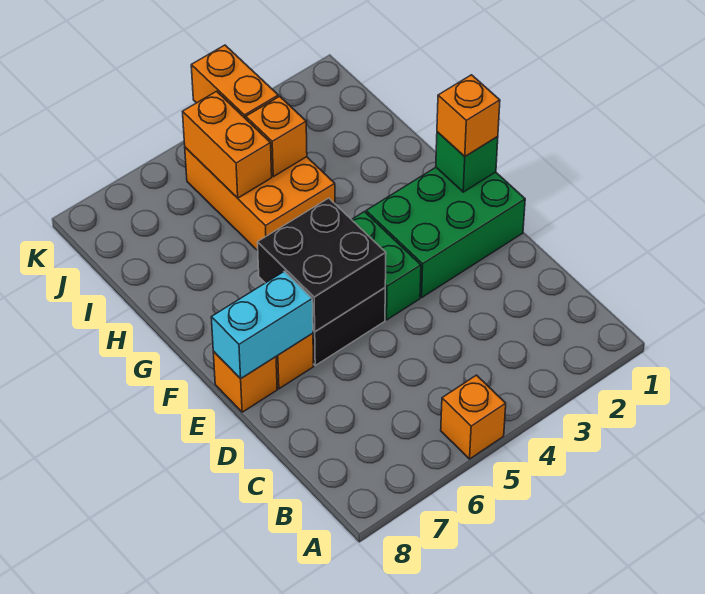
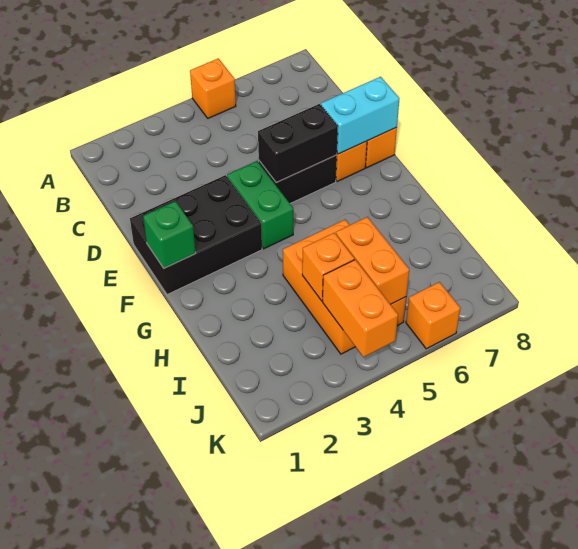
green 2x3 brick [366,168,525,297] -> black 2x3 brick [130,175,262,295]
black 2x2 brick [258,198,386,332] -> black 1x2 brick [258,104,338,183]
orange 1x1 brick [437,75,500,156] -> orange 1x1 brick moved to [406,282,460,349]

